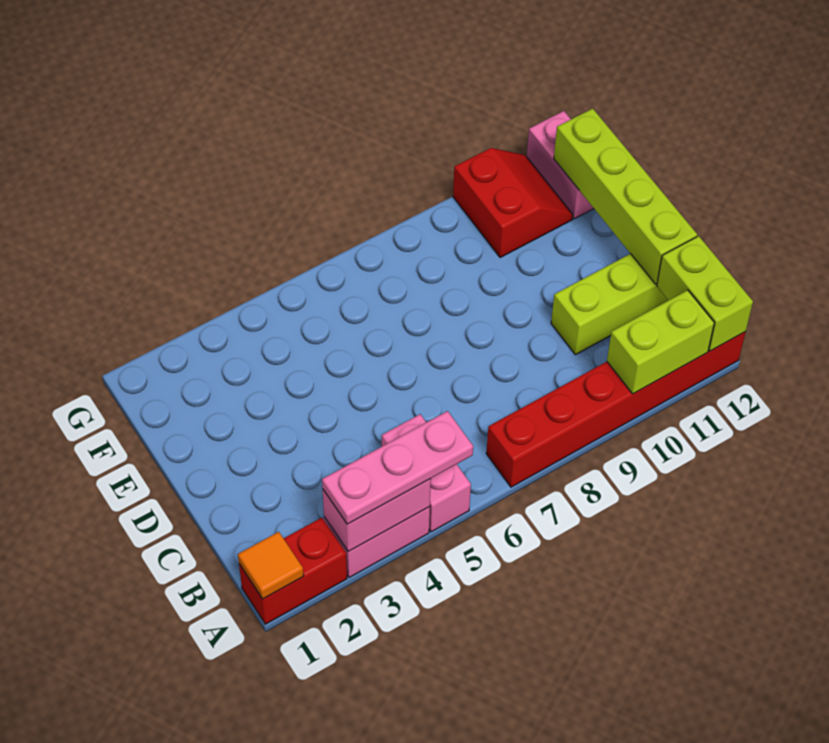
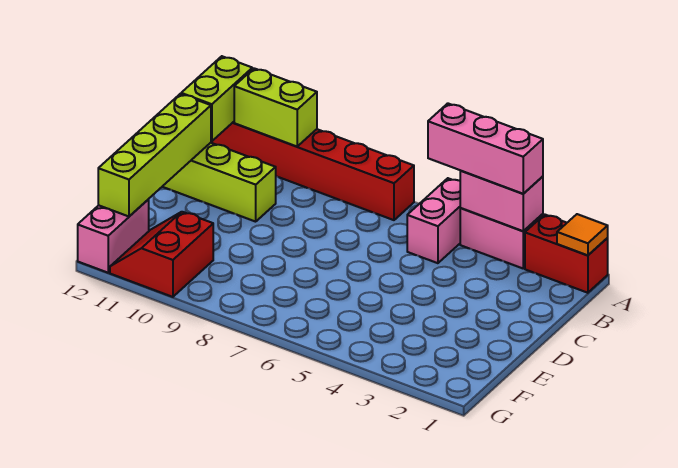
pink 1x3 plate [322,411,473,524] -> pink 1x3 brick [428,103,543,194]

